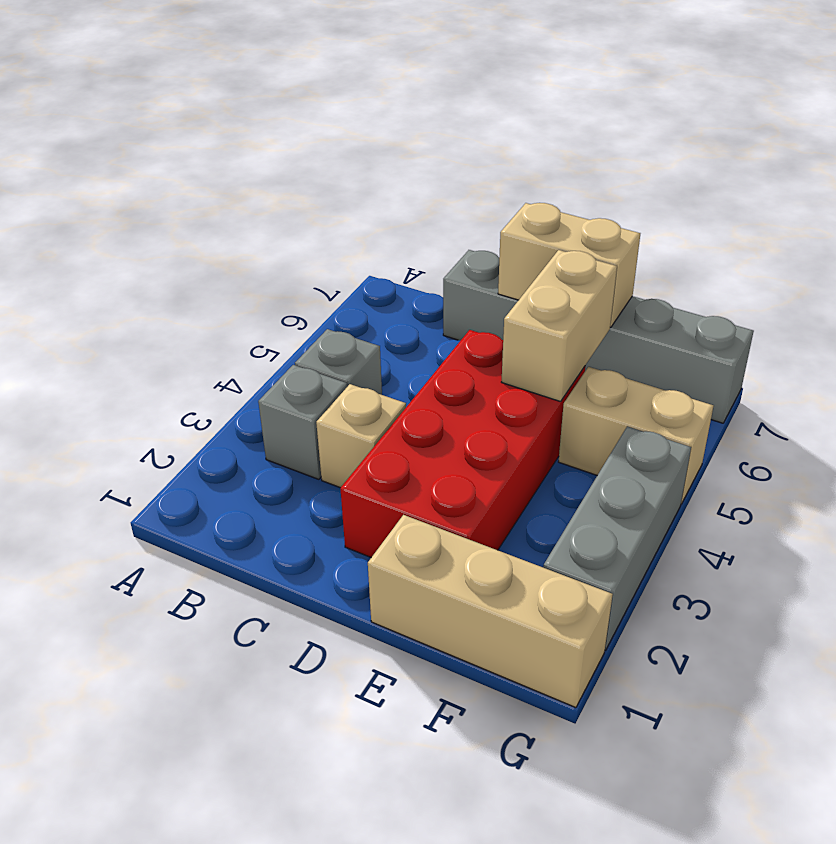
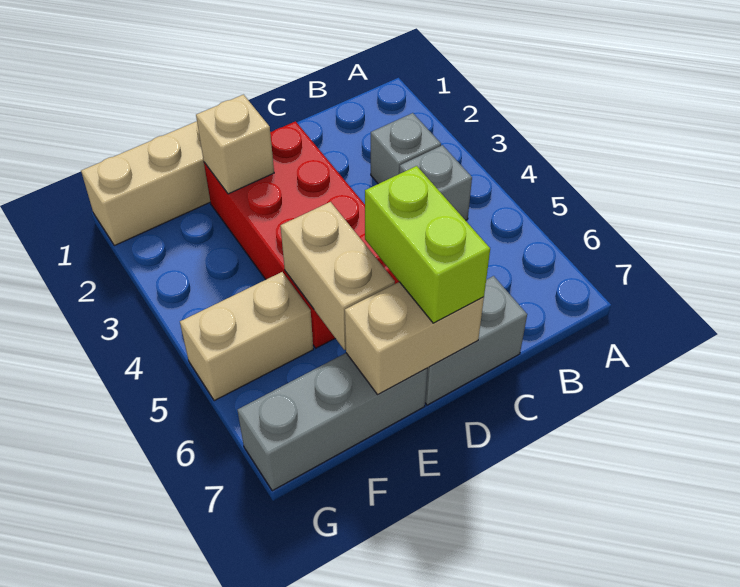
tan 1x1 brick [316,384,406,488] -> tan 1x1 brick moved to [196,95,274,194]
none -> lime 1x2 brick [365,166,490,323]
grey 1x3 brick [543,426,691,651] -> none

